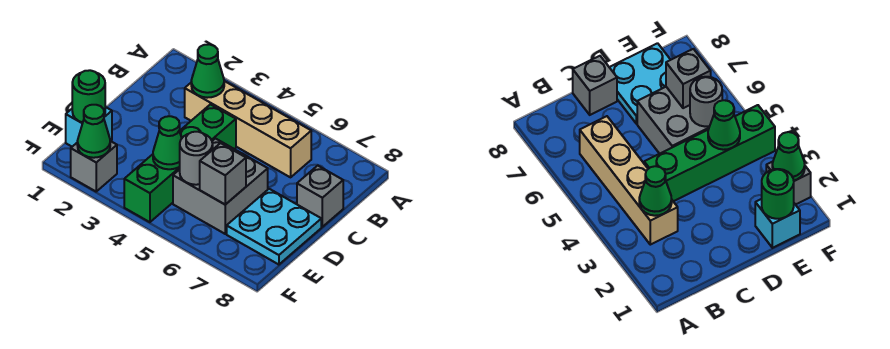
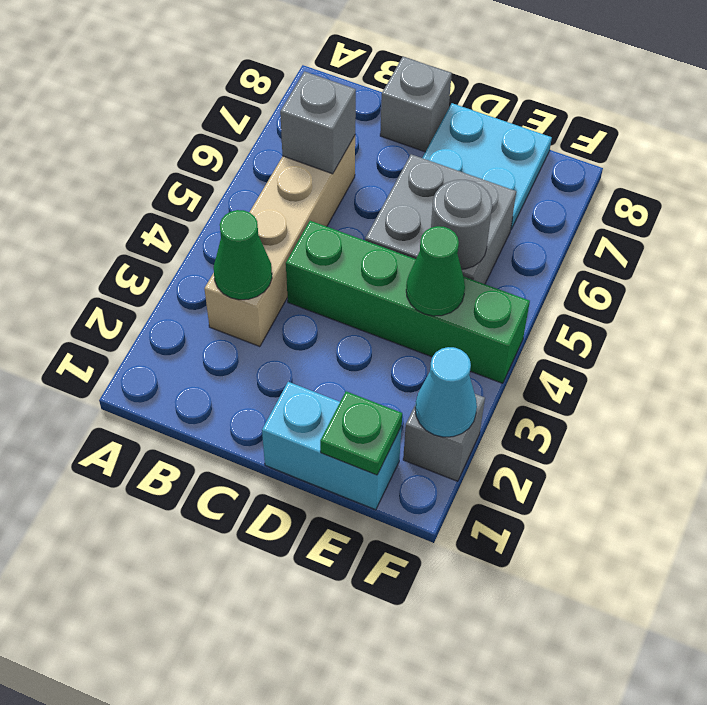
cyan 1x1 brick [66,107,112,147] -> cyan 1x2 brick [262,382,402,510]
green 1x1 round brick [72,70,105,123] -> green 1x1 plate [320,391,402,475]
grey 1x1 brick [200,143,246,205] -> grey 1x1 brick moved to [280,72,356,174]
green 1x1 cone [77,105,110,158] -> cyan 1x1 cone [415,347,477,437]

